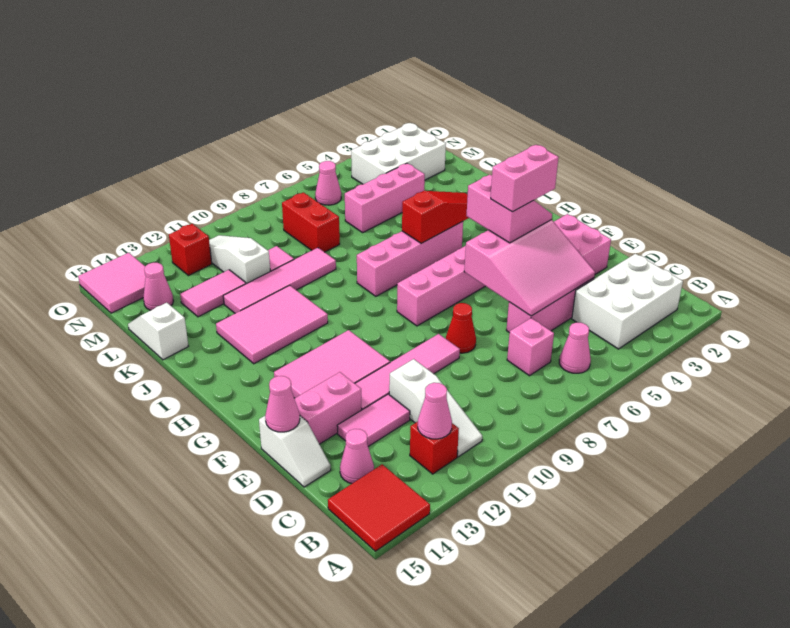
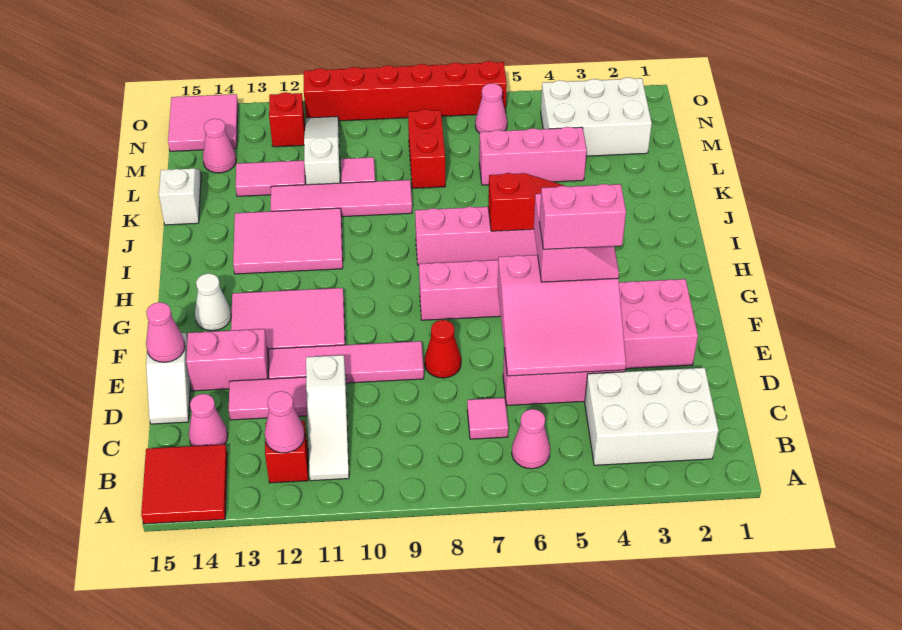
pink 1x1 brick [507,318,554,376] -> pink 1x1 tile [467,398,508,439]
none -> white 1x1 cone [195,274,231,331]
none -> red 1x6 brick [304,61,507,121]

